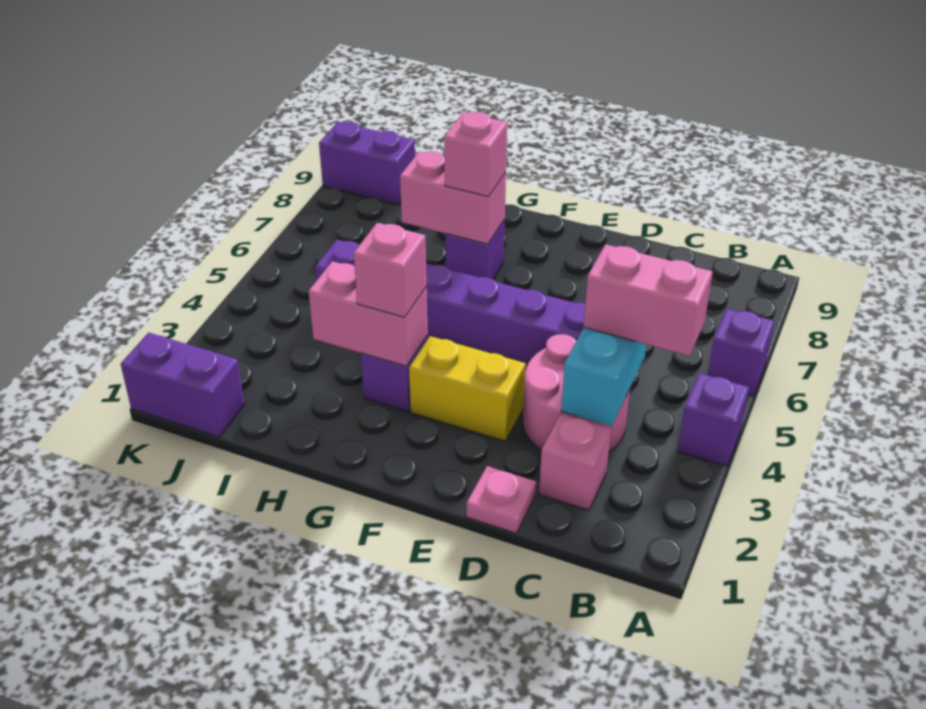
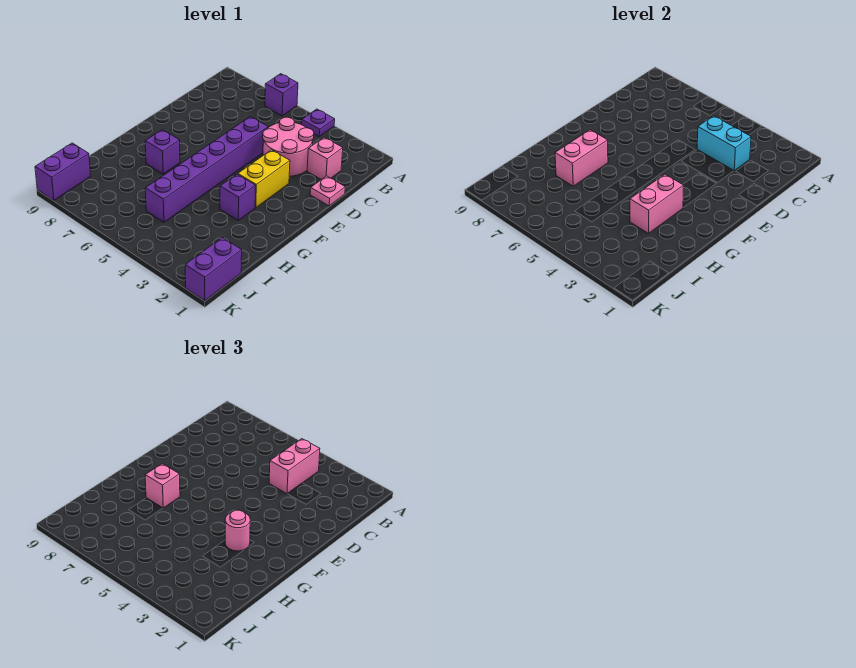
purple 1x1 brick [678,373,749,466] -> purple 1x1 plate [302,109,335,136]
pink 1x1 brick [354,223,426,317] -> pink 1x1 round brick [225,510,250,551]

